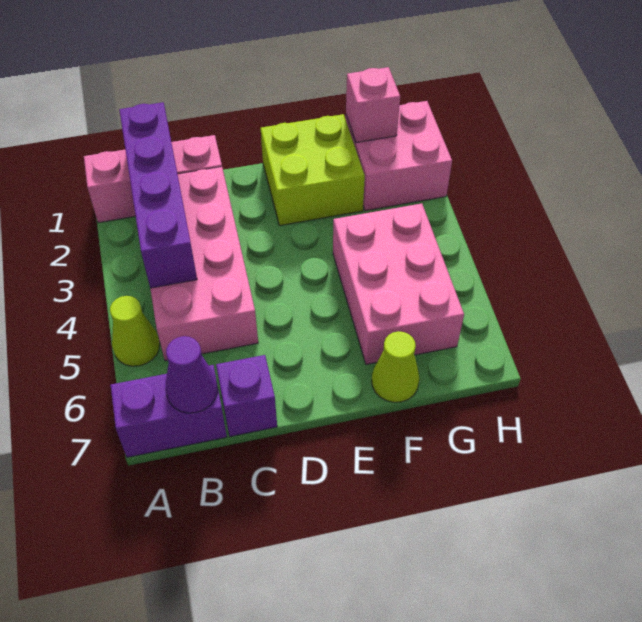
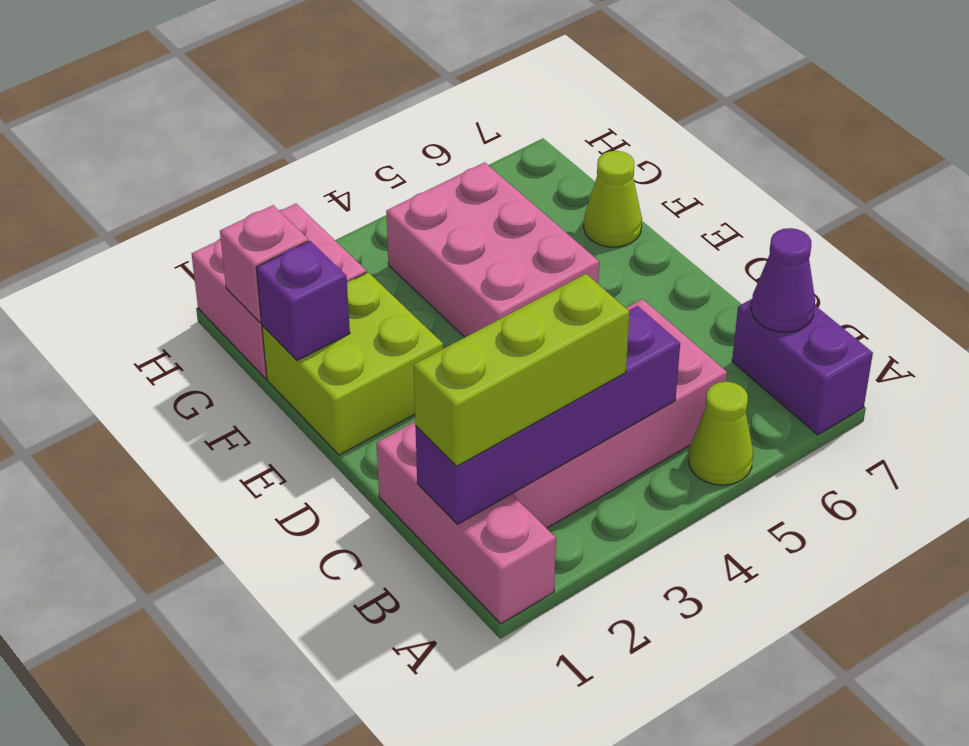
none -> lime 1x3 brick [414,274,630,466]
purple 1x1 brick [216,355,277,437] -> purple 1x1 brick moved to [256,241,350,360]
pink 2x3 brick [333,204,464,365] -> pink 2x3 brick turned to [386,162,599,337]

